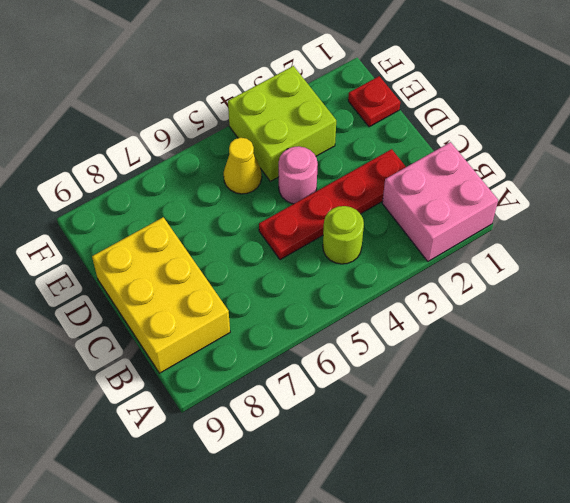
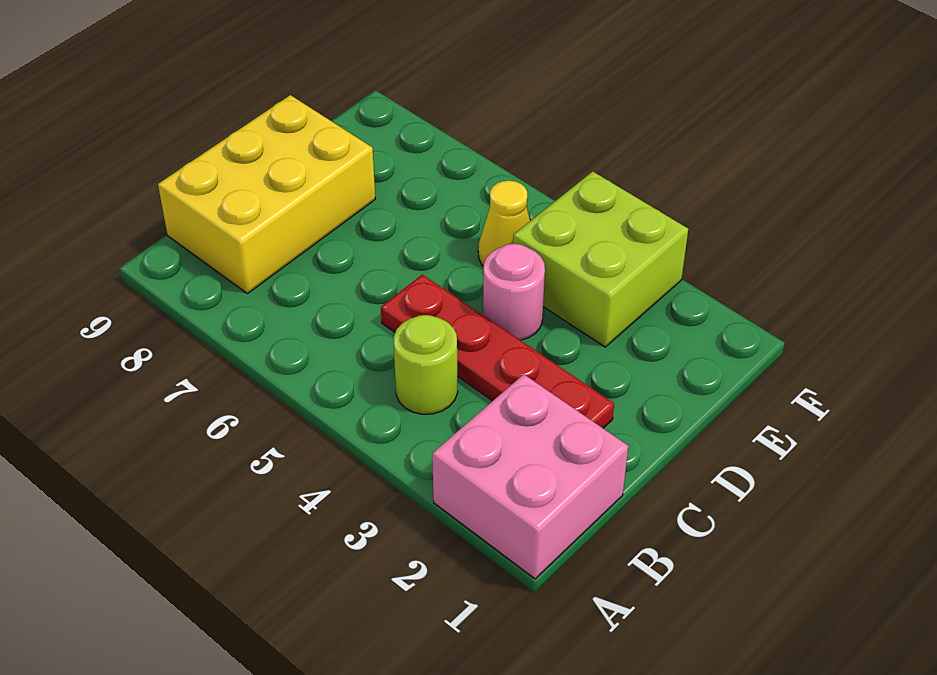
red 1x1 plate [348,76,400,127] -> none

